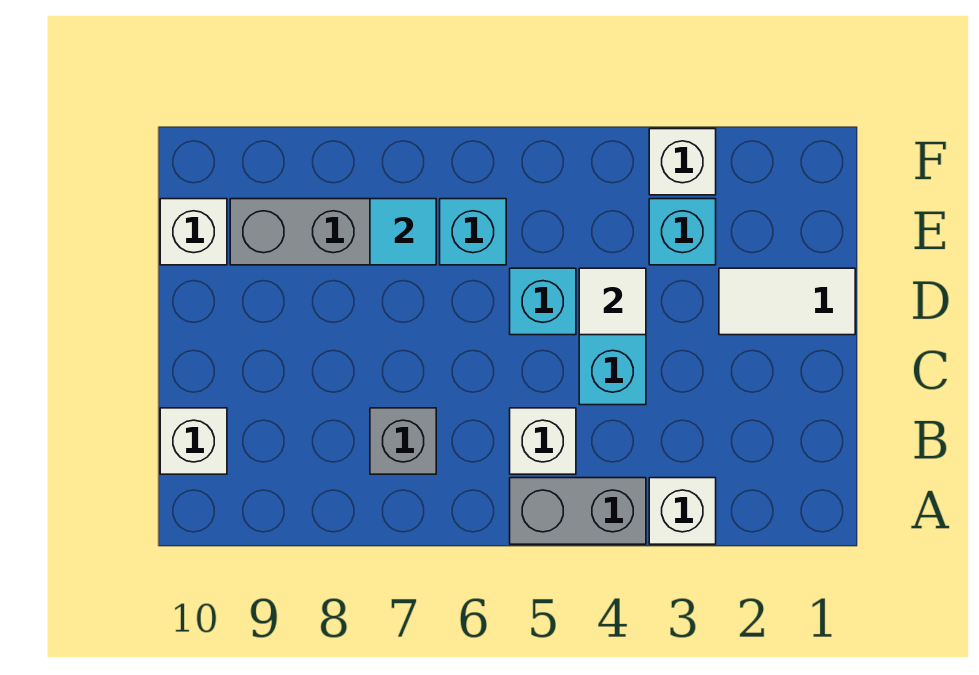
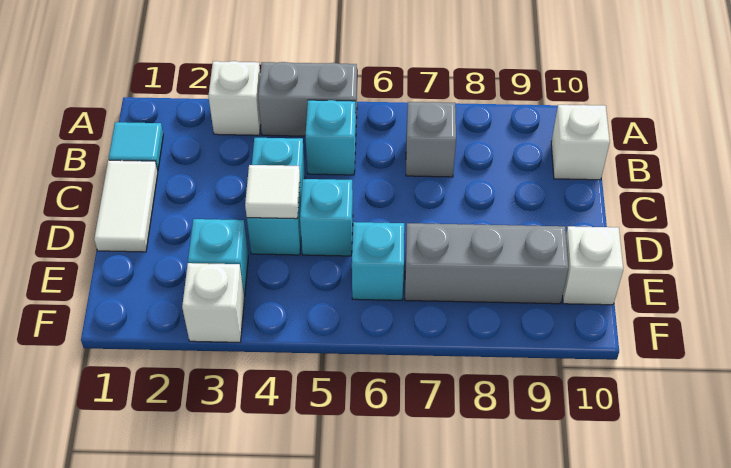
white 1x1 brick [510,408,576,474] -> cyan 1x1 brick [305,100,356,175]
white 1x2 tile [719,268,855,335] -> white 1x2 tile turned to [94,160,158,252]
cyan 1x1 tile [370,199,436,265] -> cyan 1x1 tile moved to [109,122,163,171]

